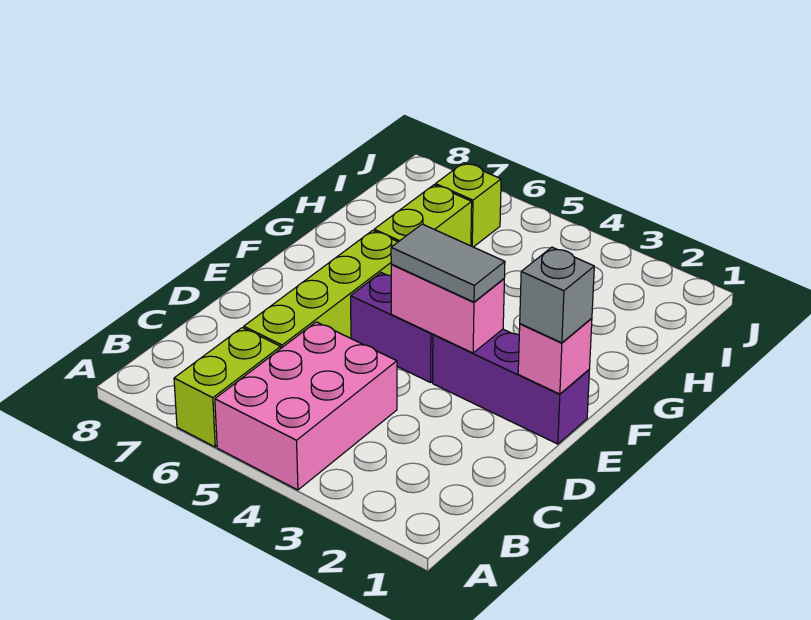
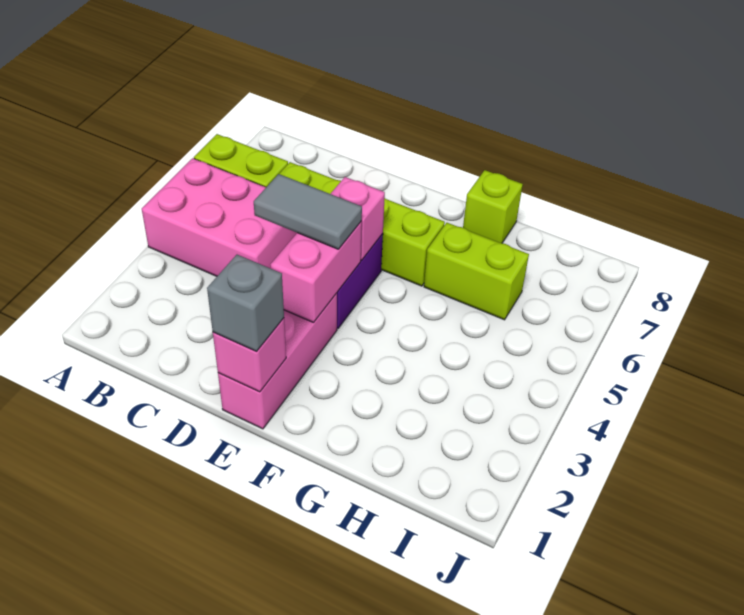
purple 1x3 brick [433,329,589,444] -> pink 1x3 brick [218,293,337,429]
grey 1x2 tile [391,224,505,302] -> grey 1x2 tile turned to [254,174,362,249]
none -> pink 1x1 brick [331,177,385,260]
lime 1x1 brick [435,163,501,247] -> lime 1x1 brick moved to [463,170,523,243]

